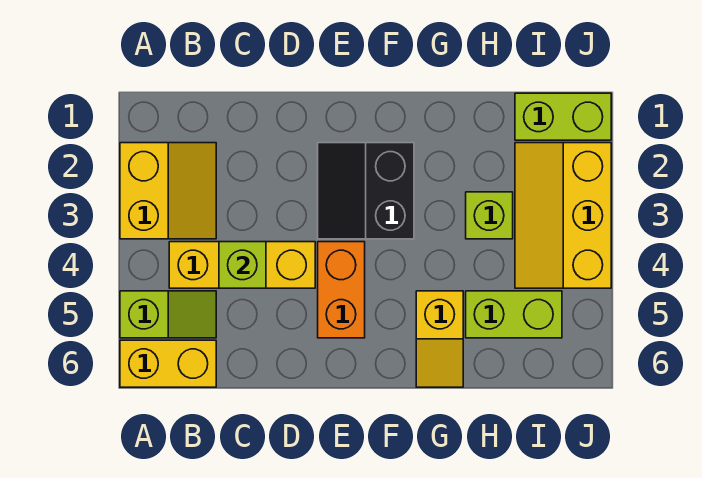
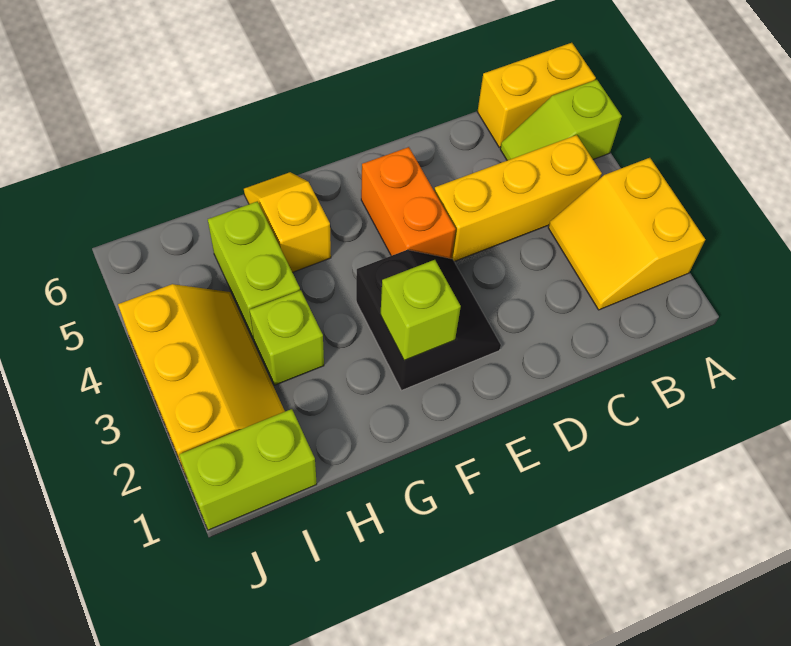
lime 1x1 brick [219,242,266,288] -> lime 1x1 brick moved to [380,260,461,360]
lime 1x2 brick [466,291,562,338] -> lime 1x2 brick turned to [208,201,300,339]

